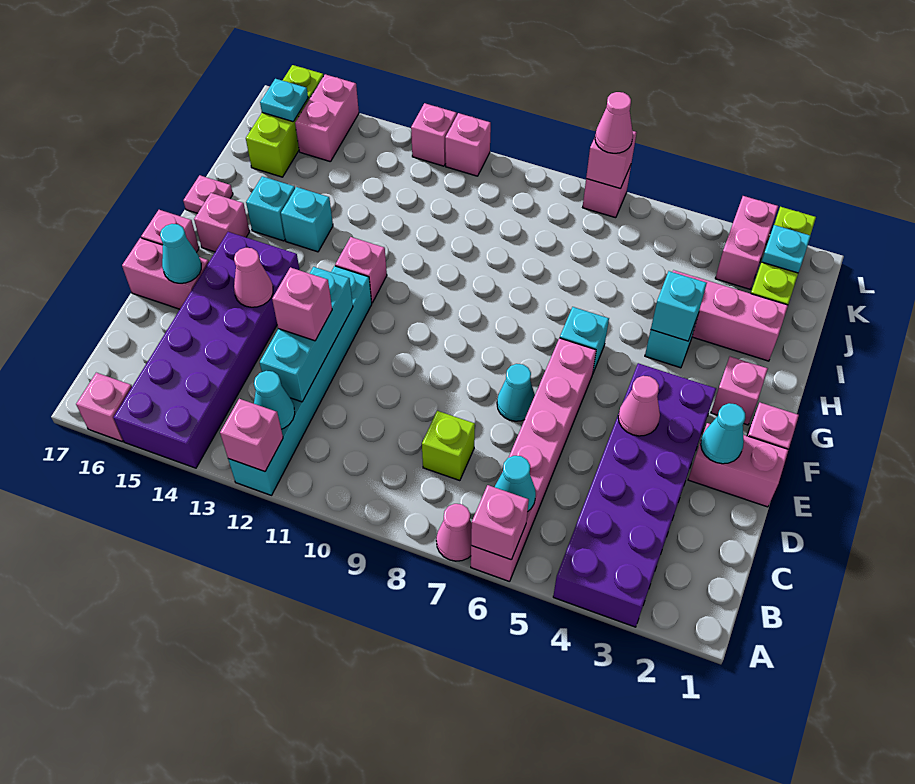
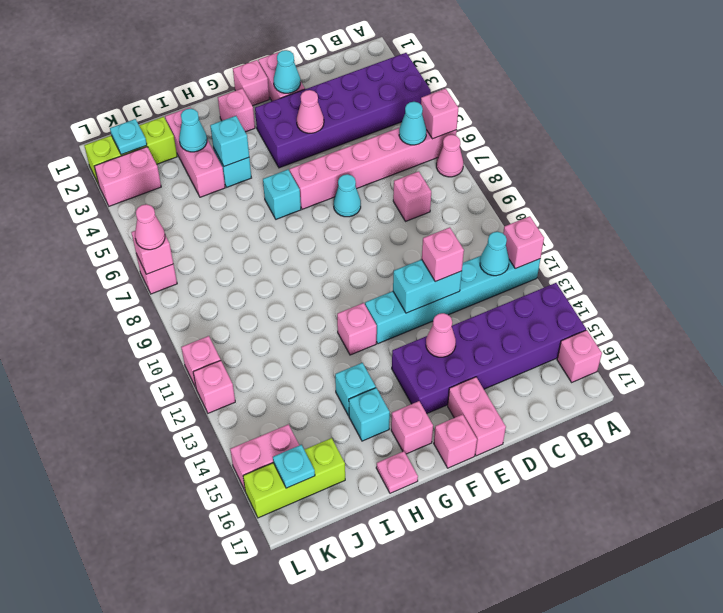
lime 1x1 brick [422,411,475,481] -> pink 1x1 brick [393,171,431,221]
cyan 1x3 brick [260,267,353,402] -> cyan 1x2 brick [393,259,462,313]
cyan 1x1 cone [160,224,201,283] -> cyan 1x1 cone moved to [179,109,207,152]

